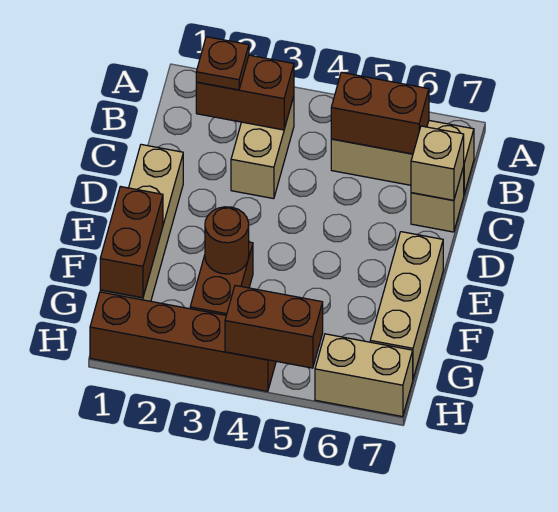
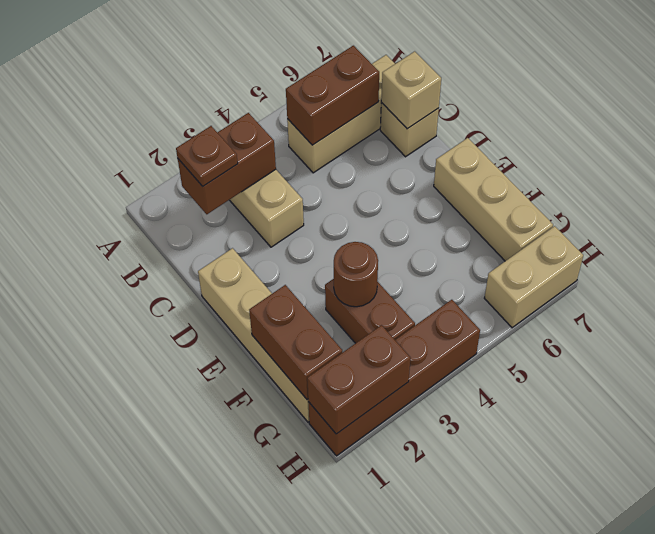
brown 1x2 brick [225,285,323,368] -> brown 1x2 brick moved to [307,325,410,434]

